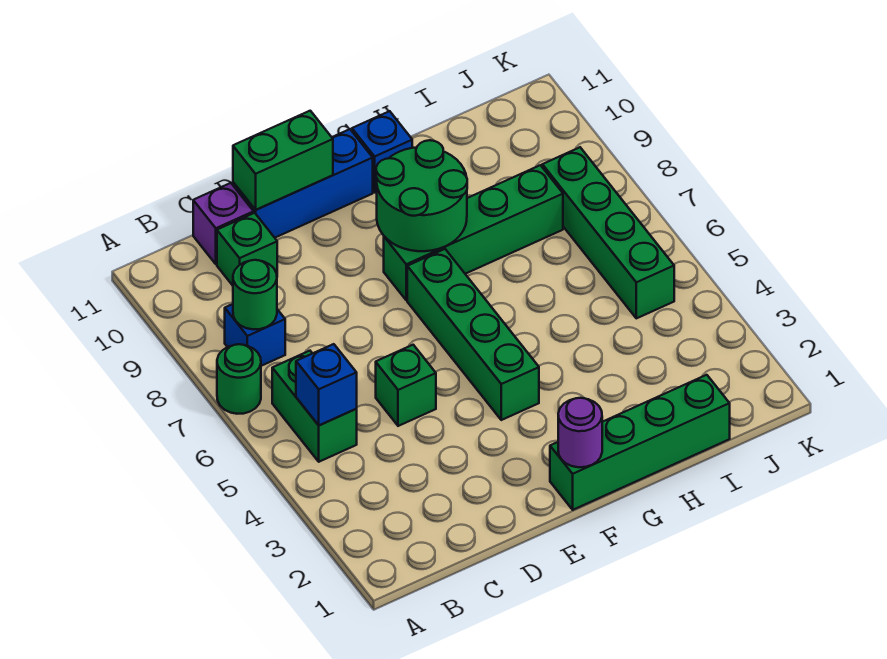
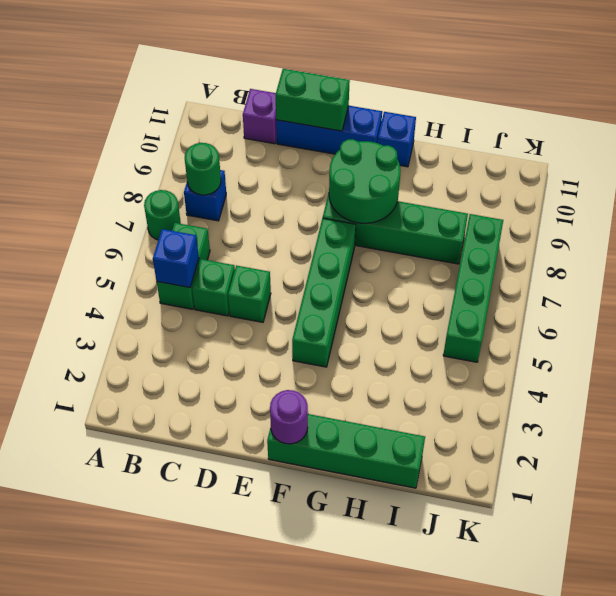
green 1x1 brick [217,213,277,286] -> green 1x1 brick moved to [192,259,235,316]

